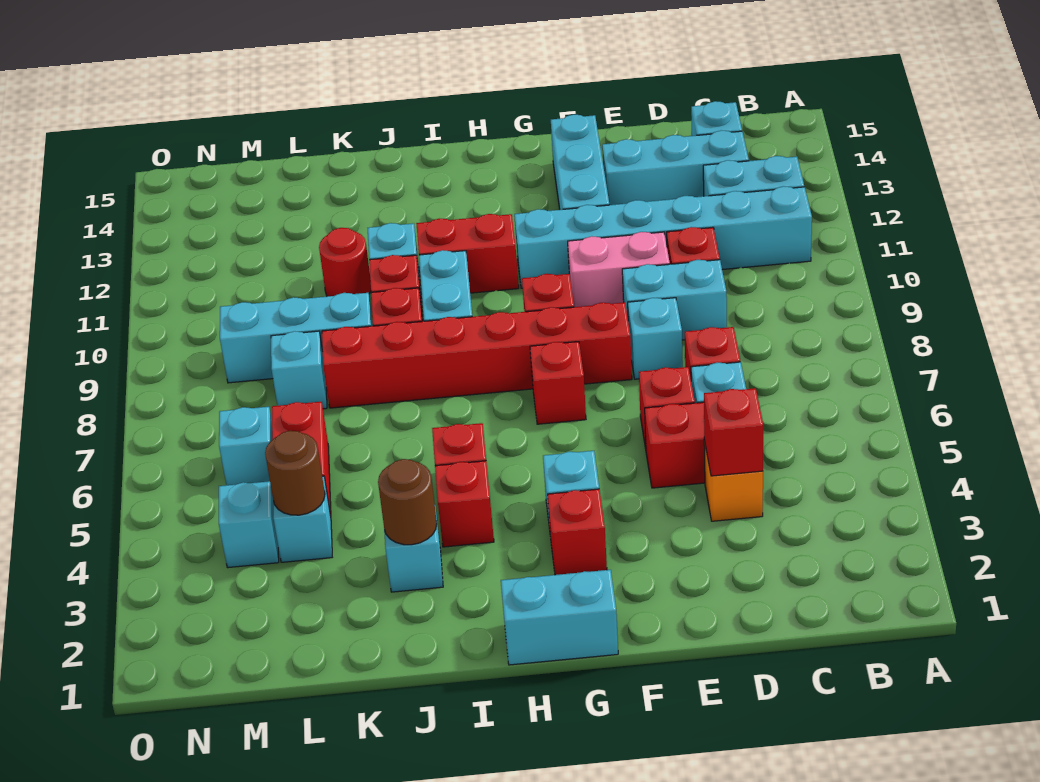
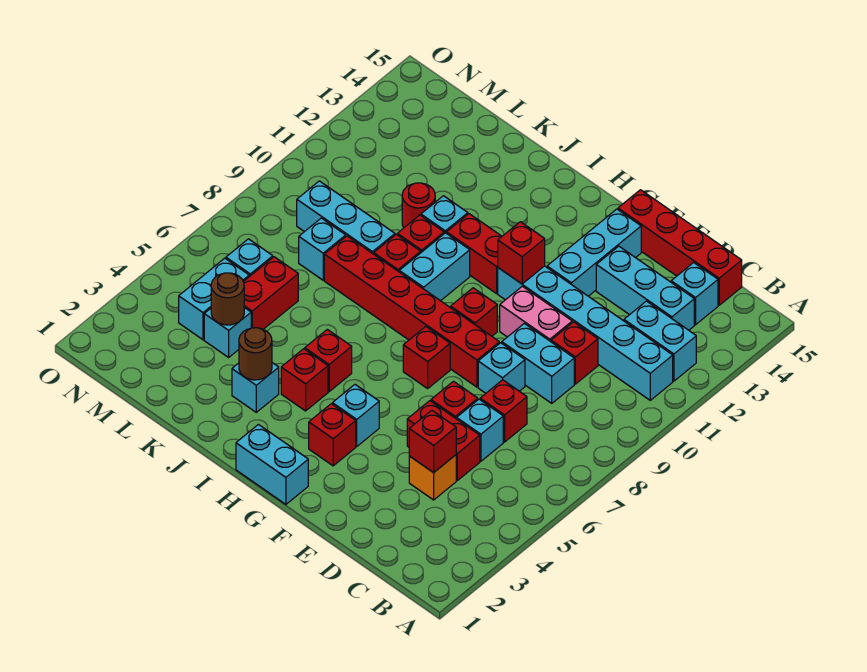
none -> red 1x4 brick [618,190,742,305]
none -> red 1x1 brick [498,222,545,284]
cyan 1x1 brick [219,481,279,568] -> cyan 1x2 brick [179,258,249,340]

